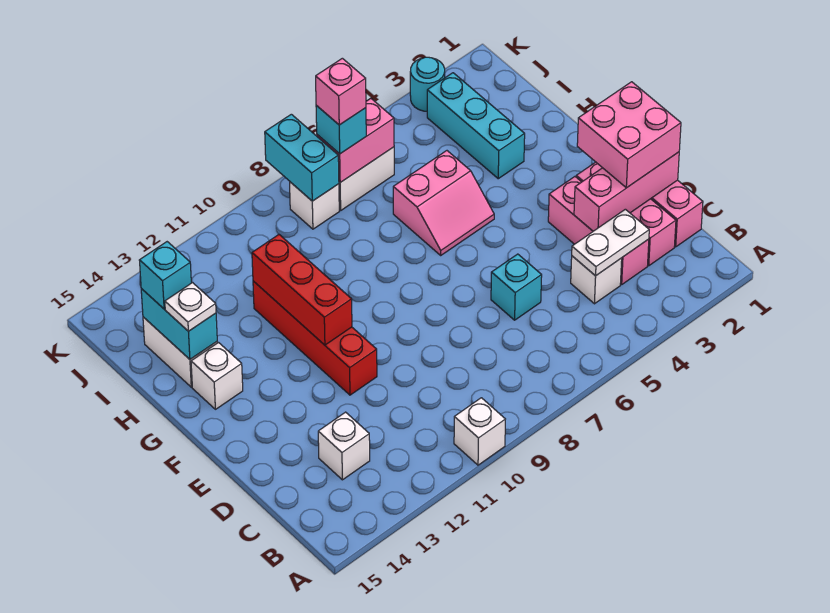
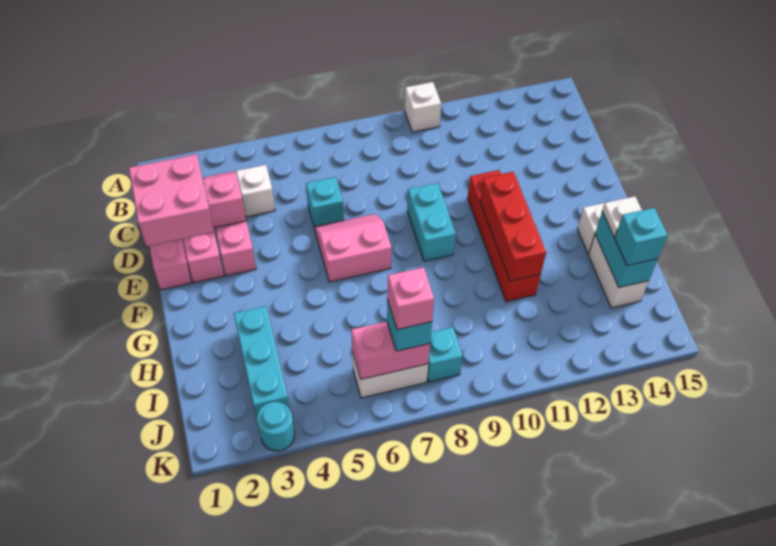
white 1x2 plate [572,209,649,276] -> none
white 1x1 brick [318,412,370,480] -> none
pink 2x2 slope [393,151,494,255] -> pink 2x2 slope moved to [314,214,392,282]
white 1x1 brick [290,182,339,229] -> cyan 1x1 brick [427,327,463,382]
cyan 1x2 brick [265,114,339,201] -> cyan 1x2 brick moved to [407,183,456,261]

